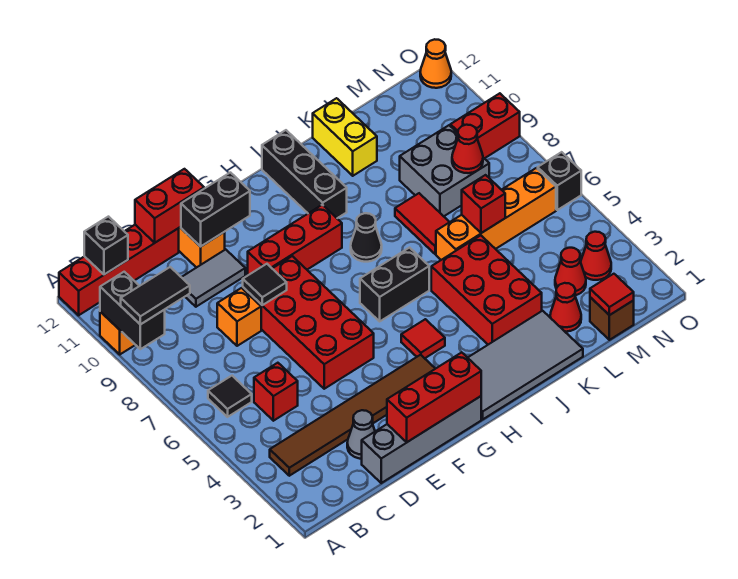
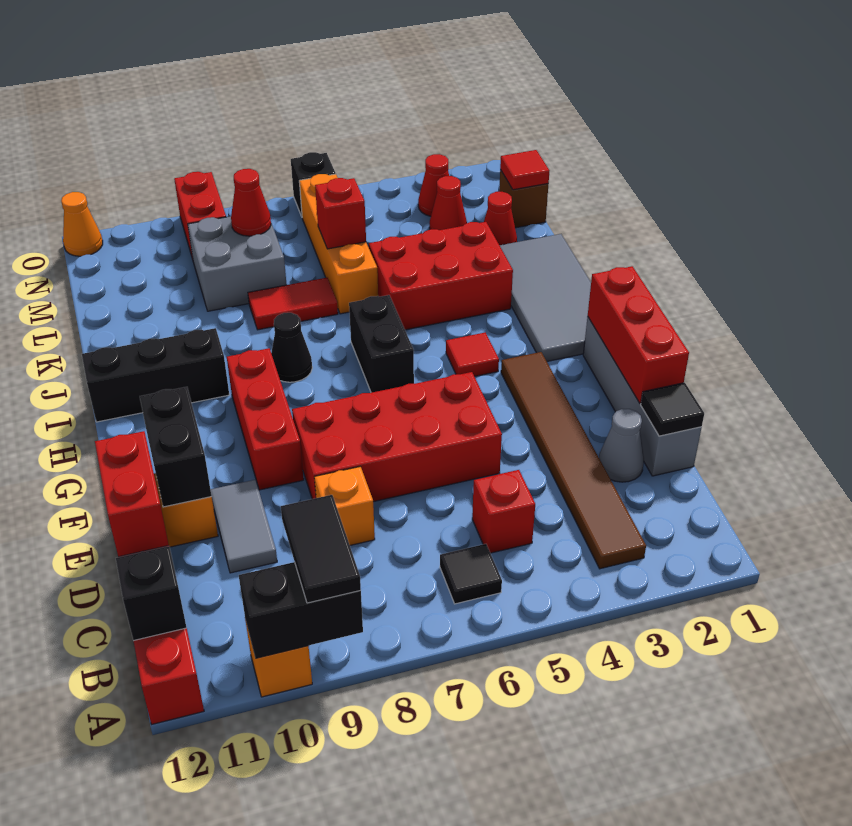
black 1x1 tile [243,264,287,305] -> black 1x1 tile moved to [641,383,704,436]
yellow 1x2 brick [313,98,377,176] -> none

